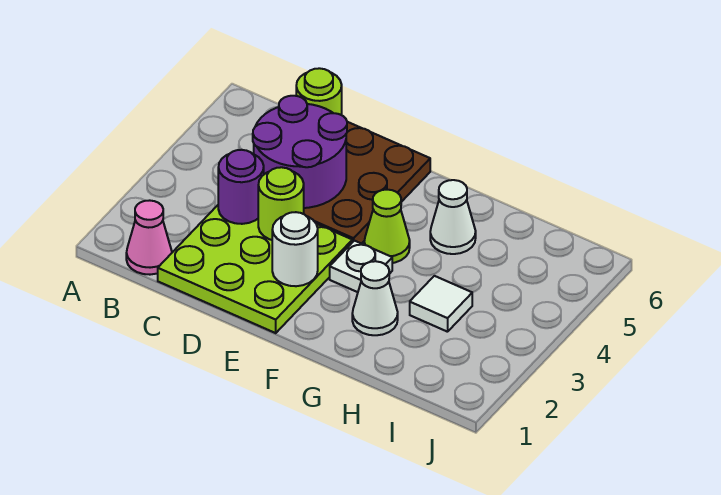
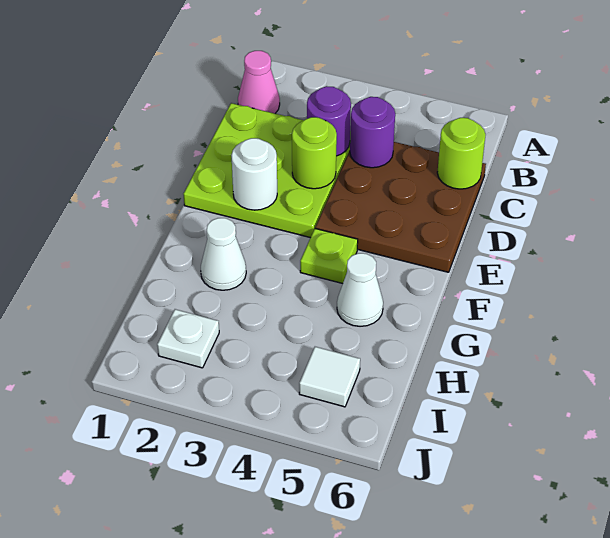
purple 2x2 round brick [253,96,347,208] -> purple 1x1 round brick [350,97,395,168]
white 1x1 plate [330,241,392,292] -> white 1x1 plate moved to [157,309,219,368]
lime 1x1 cone [364,190,410,263] -> lime 1x1 plate [300,229,358,284]
white 1x1 tile [410,276,472,332] -> white 1x1 tile moved to [299,347,360,407]

